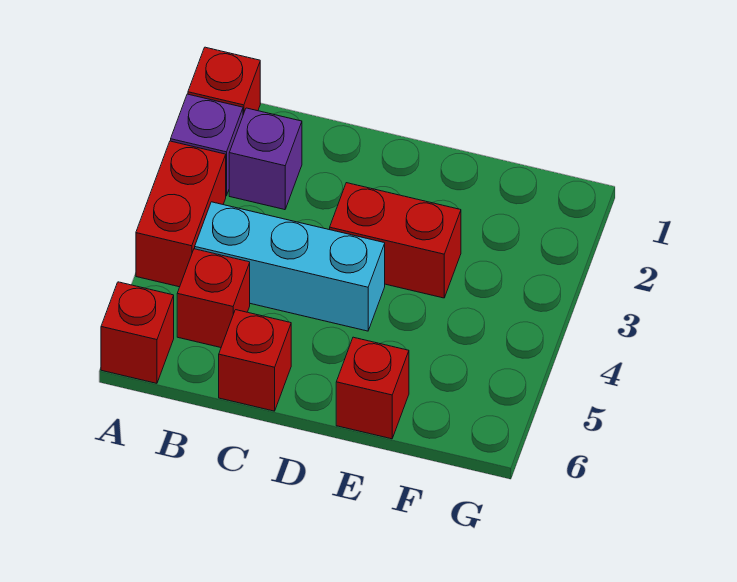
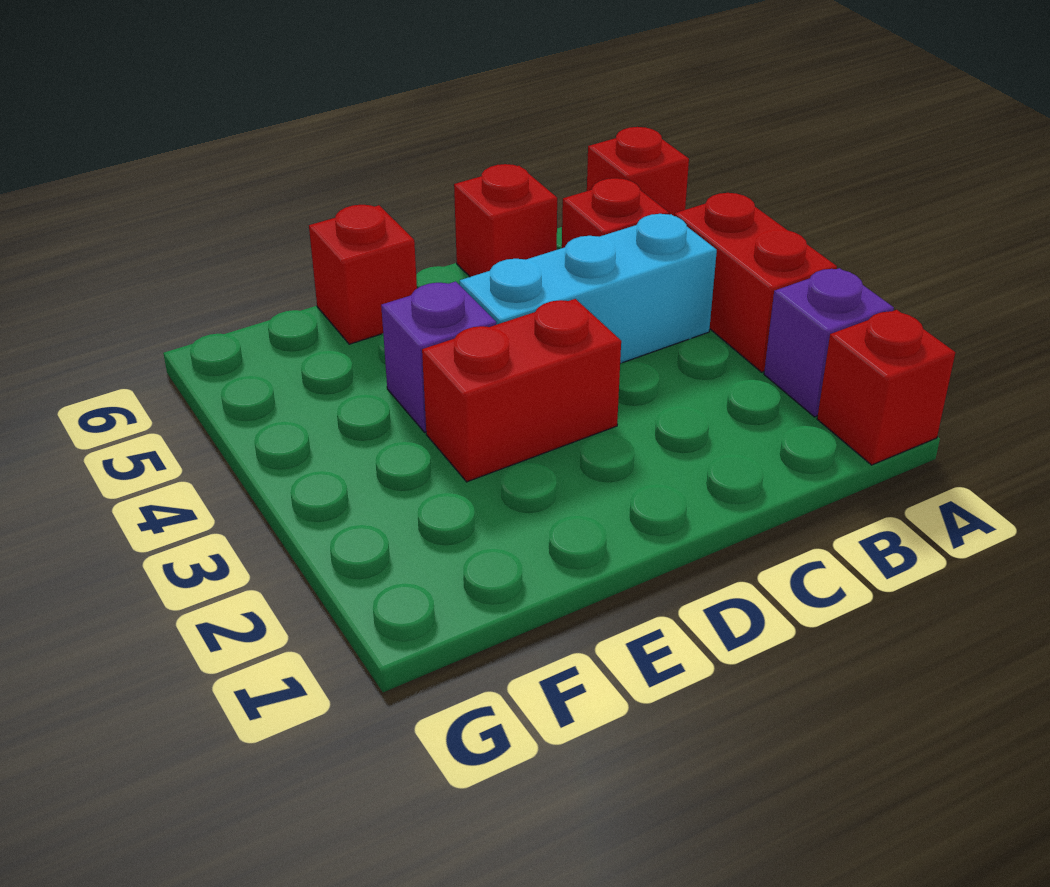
purple 1x1 brick [229,108,302,210] -> purple 1x1 brick moved to [381,281,496,432]

